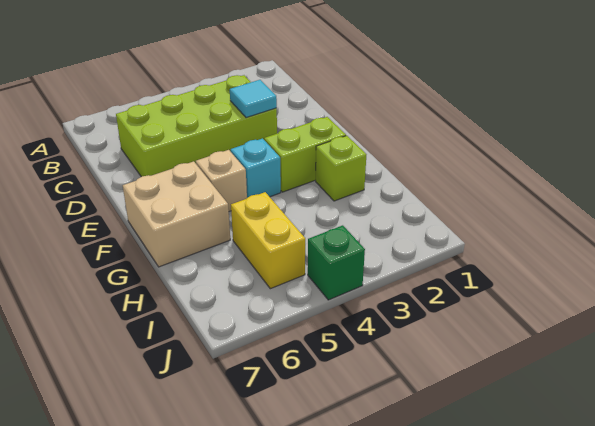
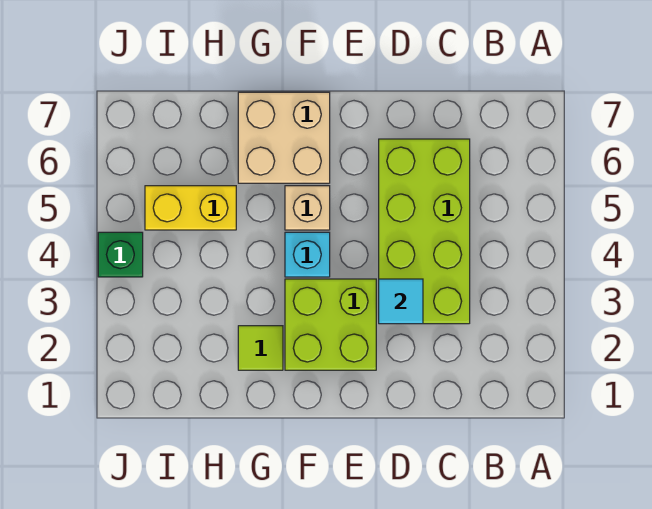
lime 1x2 brick [264,117,346,192] -> lime 2x2 brick [285,279,376,370]
lime 1x1 brick [316,136,366,201] -> lime 1x1 tile [238,326,283,370]

